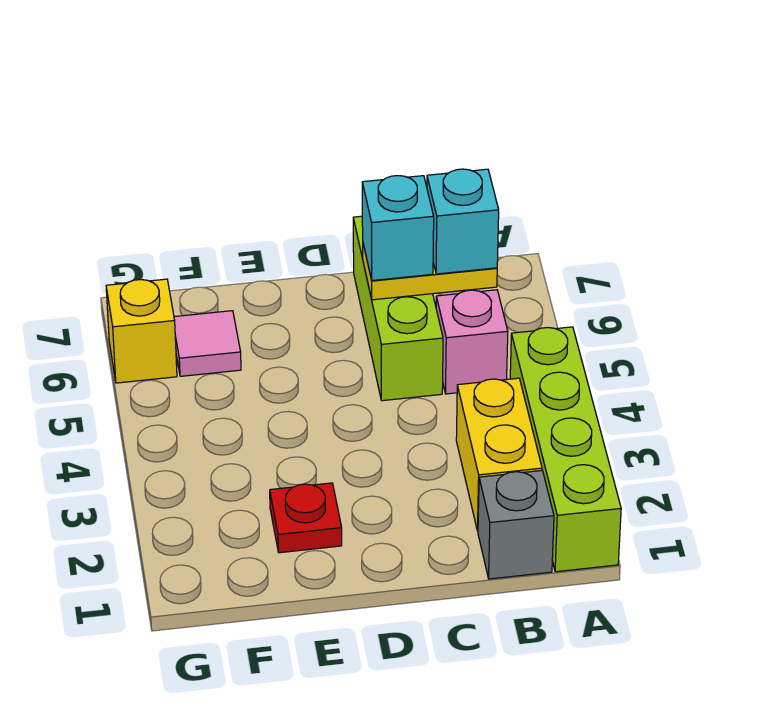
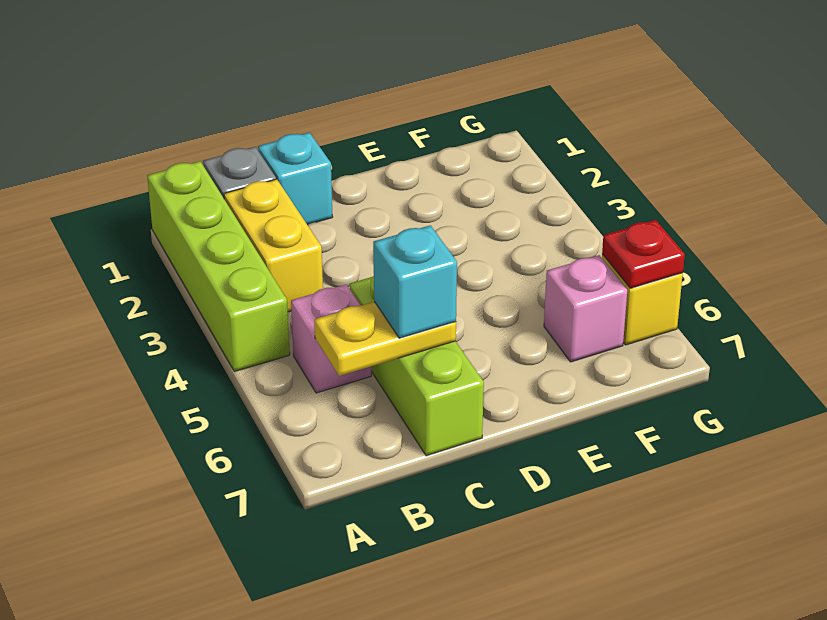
cyan 1x1 brick [427,169,499,274] -> cyan 1x1 brick moved to [258,132,333,225]
red 1x1 plate [270,483,342,553] -> red 1x1 plate moved to [602,220,685,288]
pink 1x1 tile [174,311,241,376] -> pink 1x1 brick [544,255,627,362]

